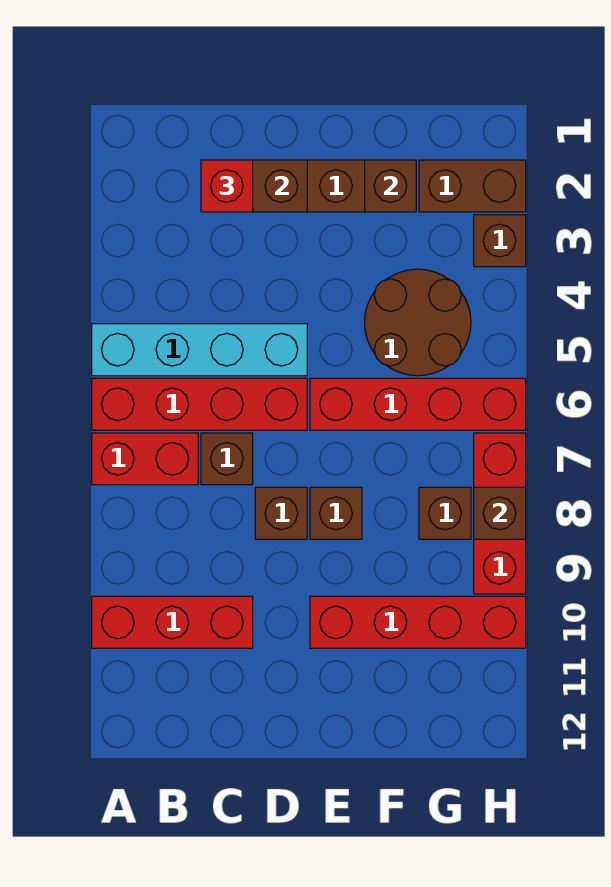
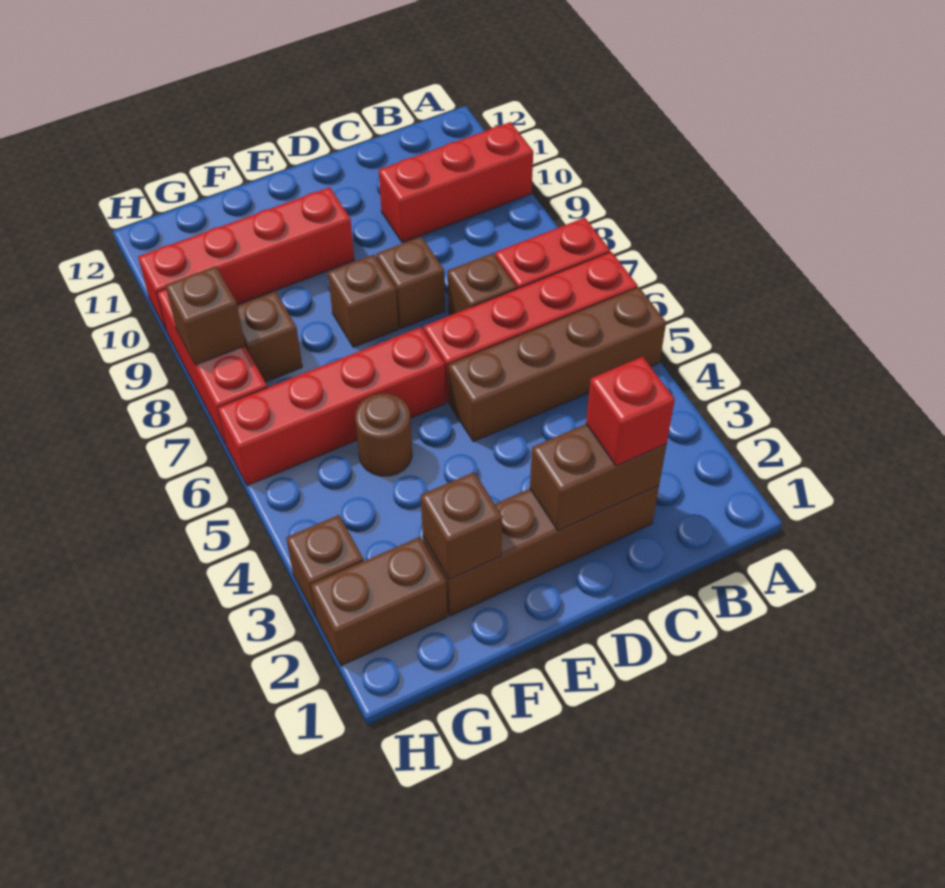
cyan 1x4 brick [92,324,307,376] -> brown 1x4 brick [449,287,666,442]
brown 2x2 round brick [365,269,471,376] -> brown 1x1 round brick [355,394,412,476]

